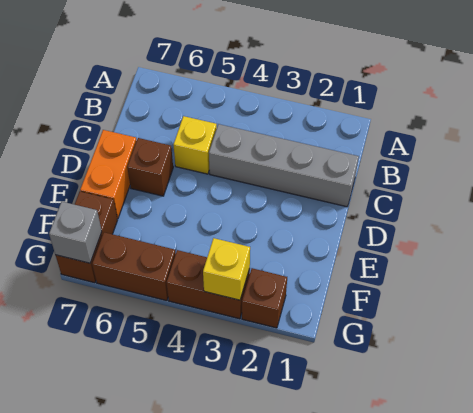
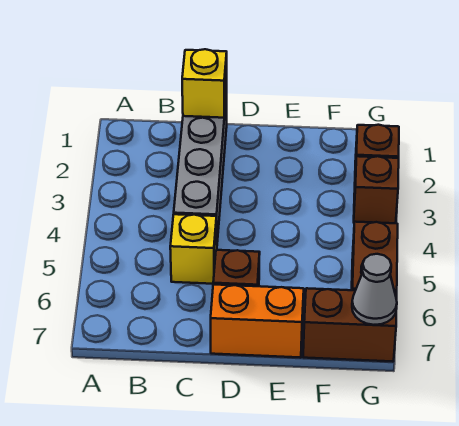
brown 1x2 brick [167,250,250,319] -> brown 1x1 brick [354,156,399,223]
yellow 1x1 brick [203,238,250,300] -> yellow 1x1 brick moved to [182,49,227,118]
grey 1x1 brick [49,202,102,263] -> grey 1x1 cone [352,254,397,325]

